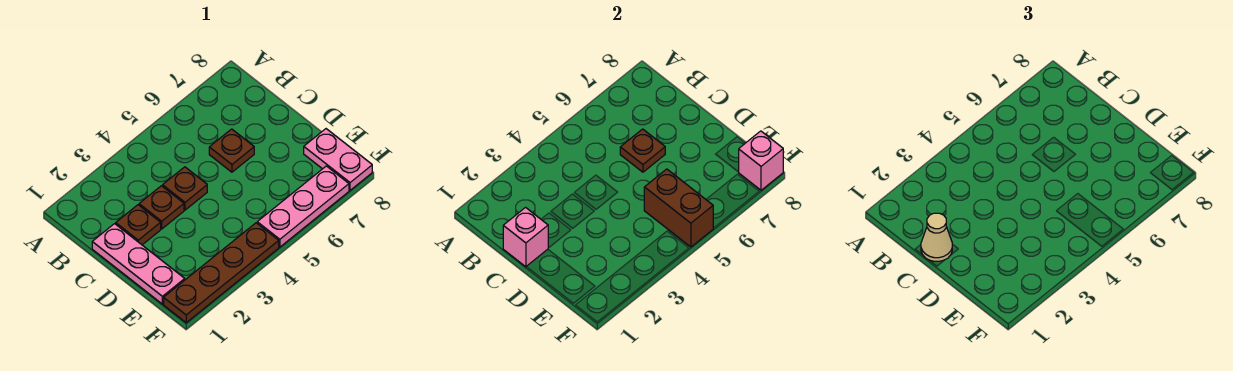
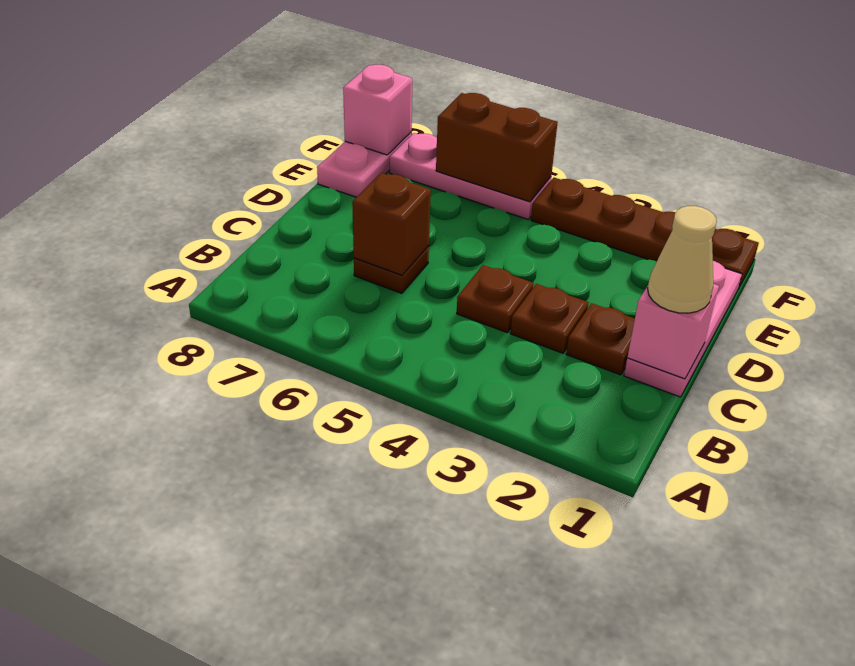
brown 1x1 plate [620,129,665,172] -> brown 1x1 brick [352,173,431,275]
brown 1x2 brick [644,169,713,247] -> brown 1x2 brick turned to [436,93,558,202]

